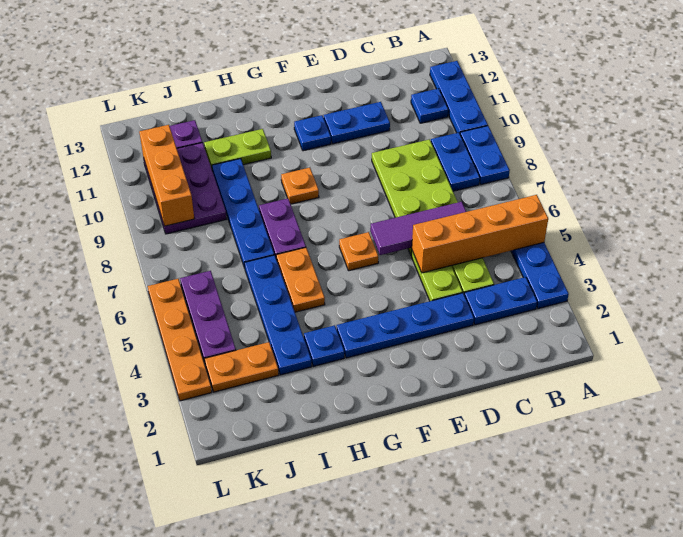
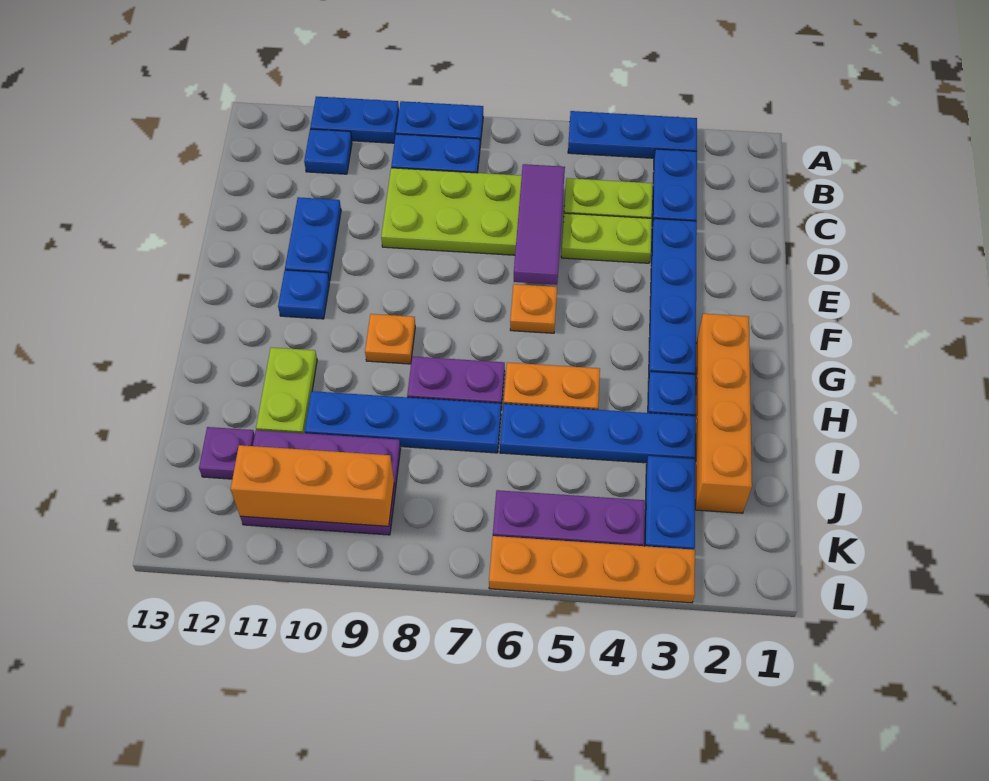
orange 1x4 brick [411,195,548,273] -> orange 1x4 brick moved to [695,314,752,513]
blue 1x3 plate [430,61,488,133] -> blue 1x2 plate [310,97,399,143]
orange 1x2 plate [204,342,279,392] -> blue 1x2 plate [644,456,695,550]

